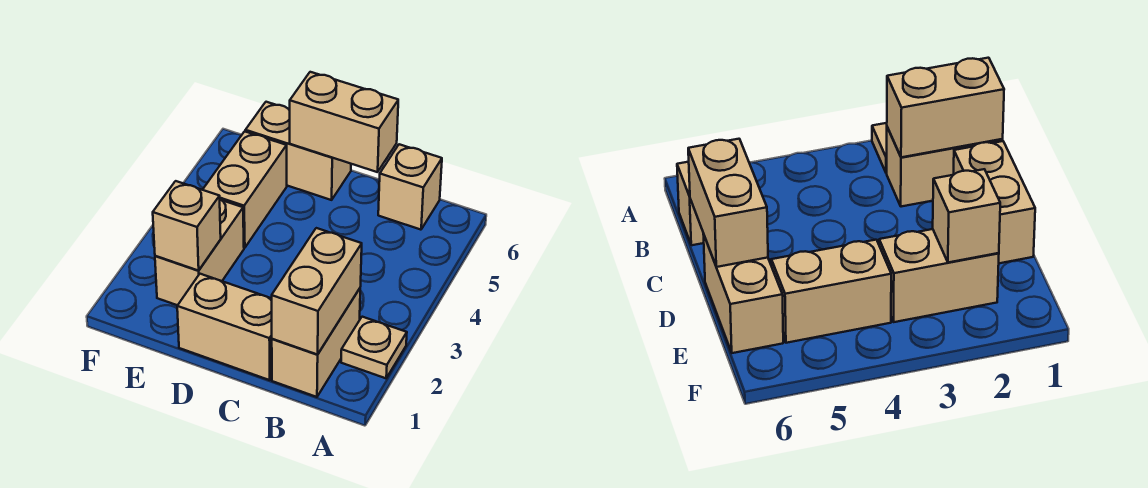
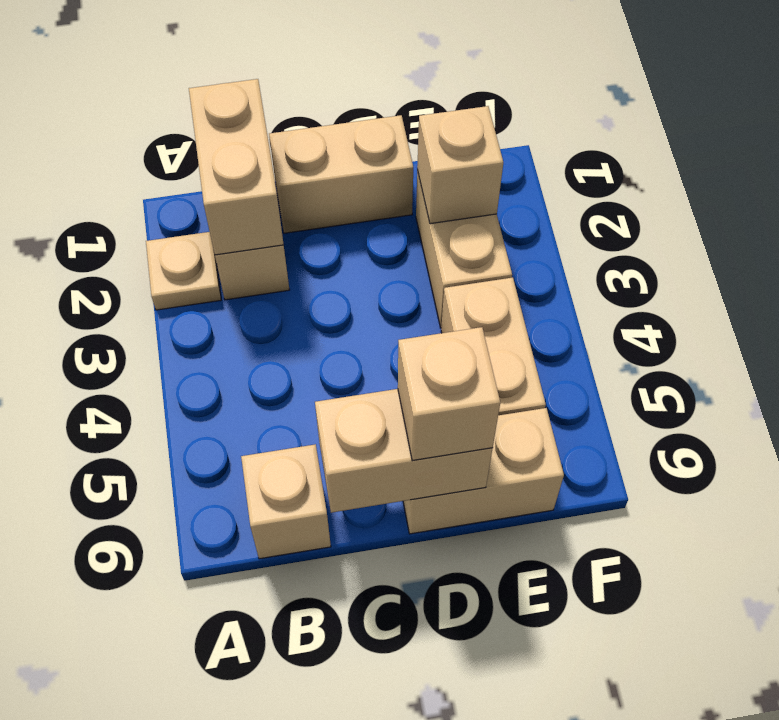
none -> tan 1x1 brick [398,327,500,461]

